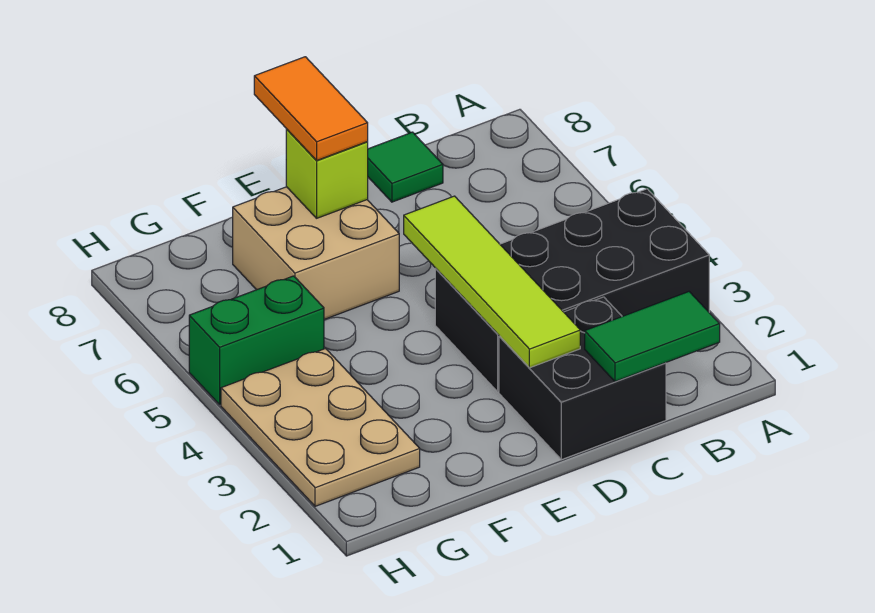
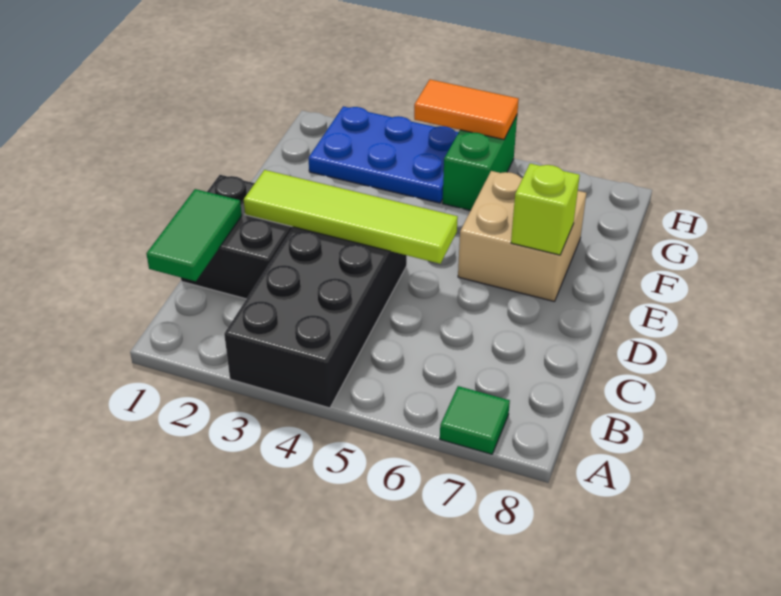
green 1x1 tile [368,132,443,202] -> green 1x1 tile moved to [440,386,510,454]
orange 1x2 tile [254,57,368,161] -> orange 1x2 tile moved to [414,80,519,140]
tan 2x3 plate [221,349,420,506] -> blue 2x3 plate [309,106,459,203]

